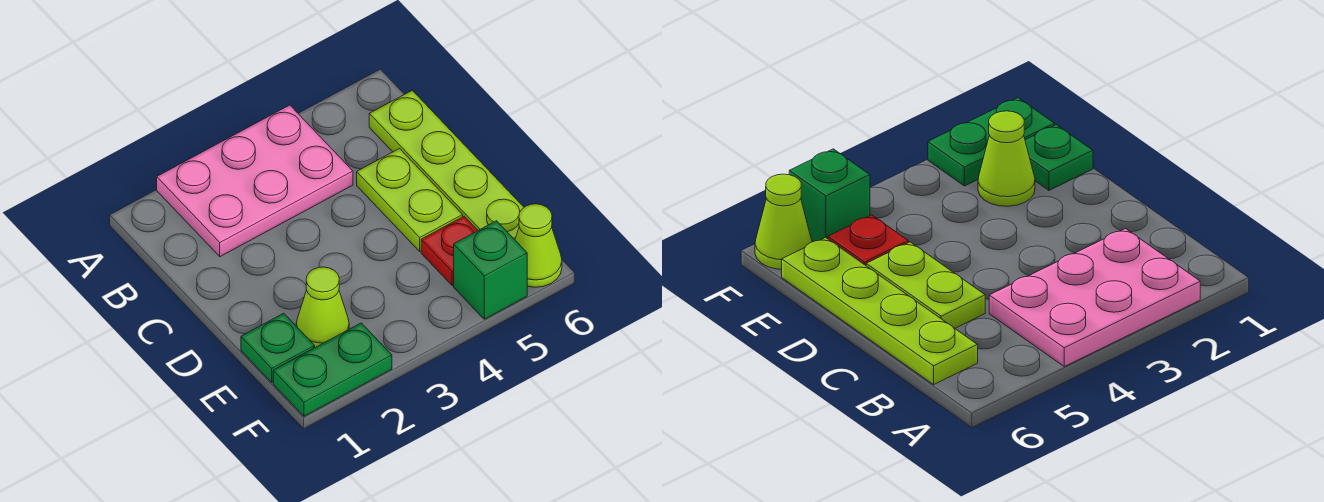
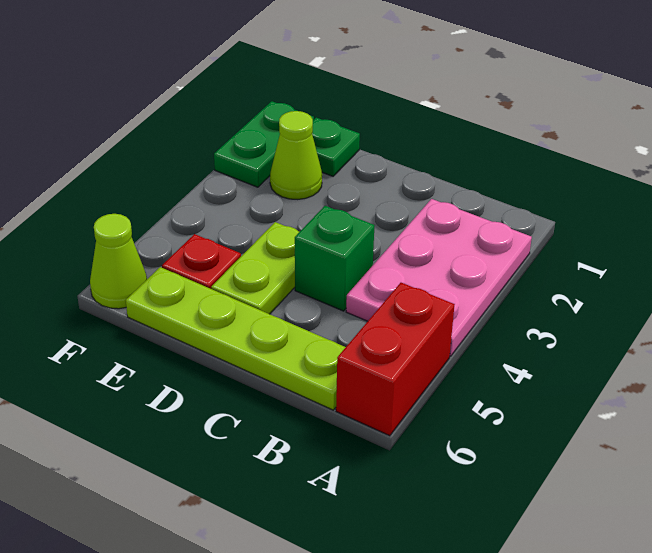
none -> red 1x2 brick [336,283,455,436]
lime 1x2 plate [357,149,463,251] -> lime 1x2 plate turned to [211,222,299,314]
green 1x1 brick [454,221,527,319] -> green 1x1 brick moved to [295,206,375,311]

